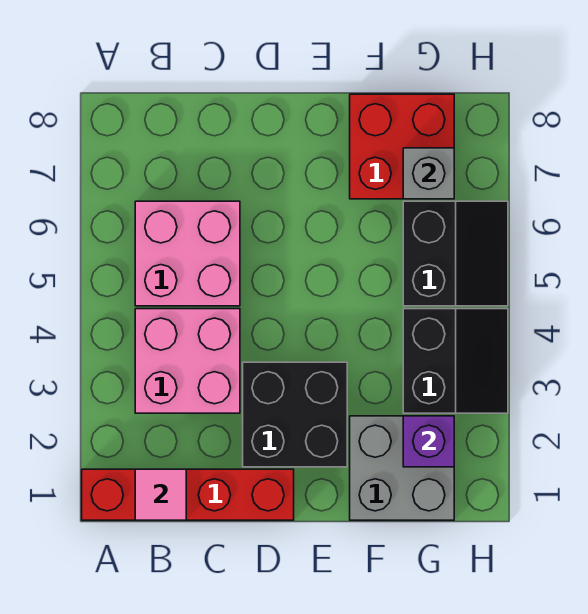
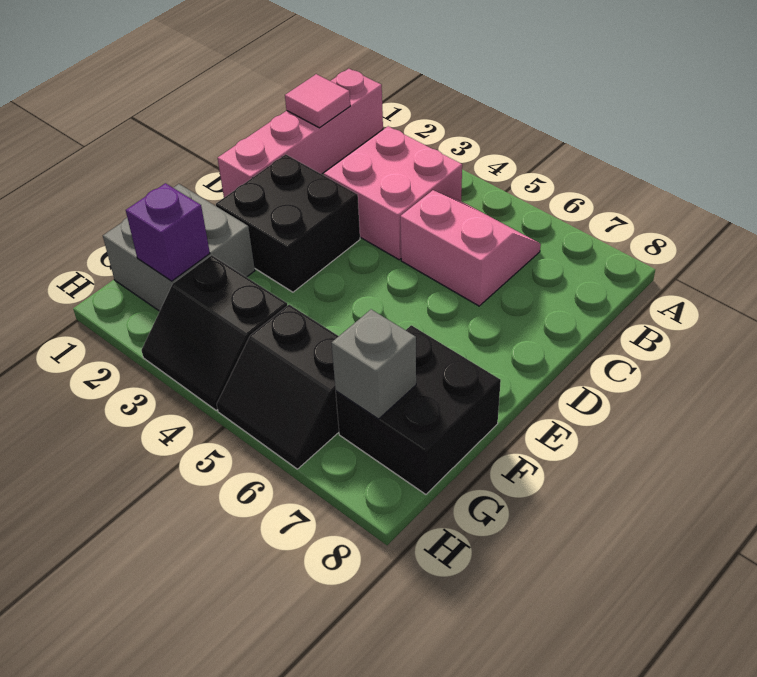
red 1x4 brick [82,469,294,520] -> pink 1x4 brick [218,69,383,197]
pink 2x2 brick [135,201,240,306] -> pink 2x2 slope [400,190,541,306]
red 2x2 brick [350,94,454,199] -> black 2x2 brick [336,325,501,494]

